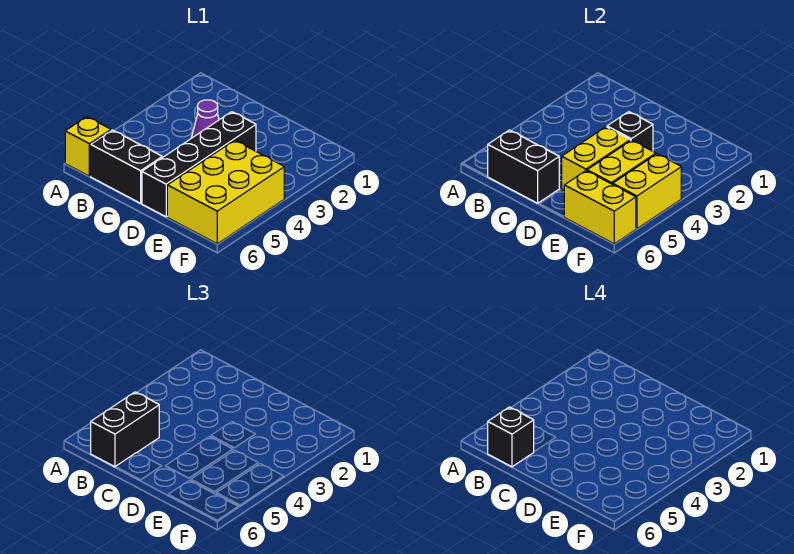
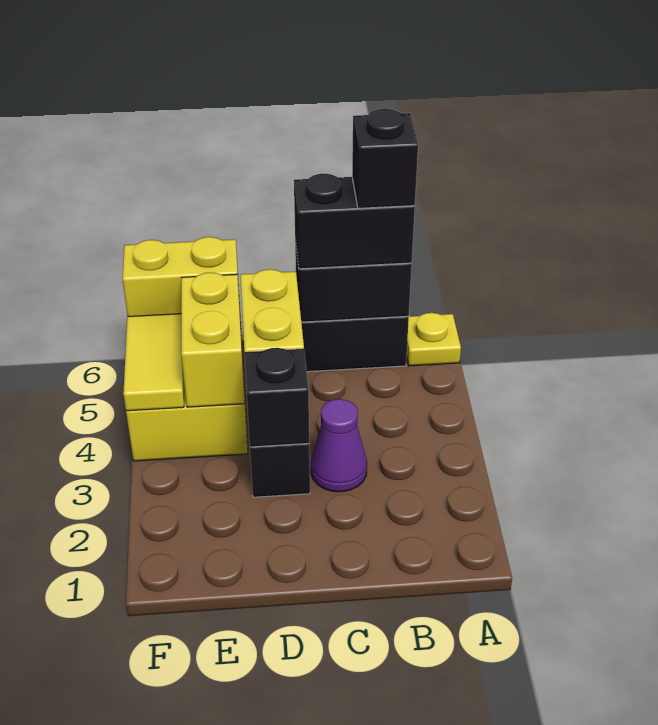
yellow 1x1 brick [65,117,111,176] -> yellow 1x1 plate [407,313,461,366]
black 1x2 brick [91,392,159,467] -> black 1x2 brick turned to [294,174,415,269]
yellow 1x2 brick [613,154,681,229] -> yellow 1x2 tile [123,314,184,411]

